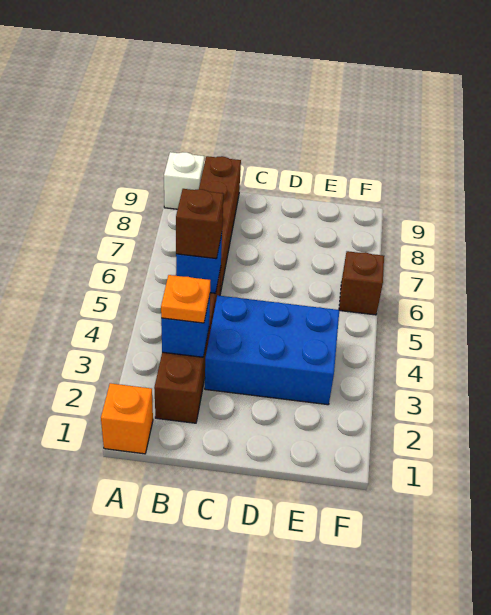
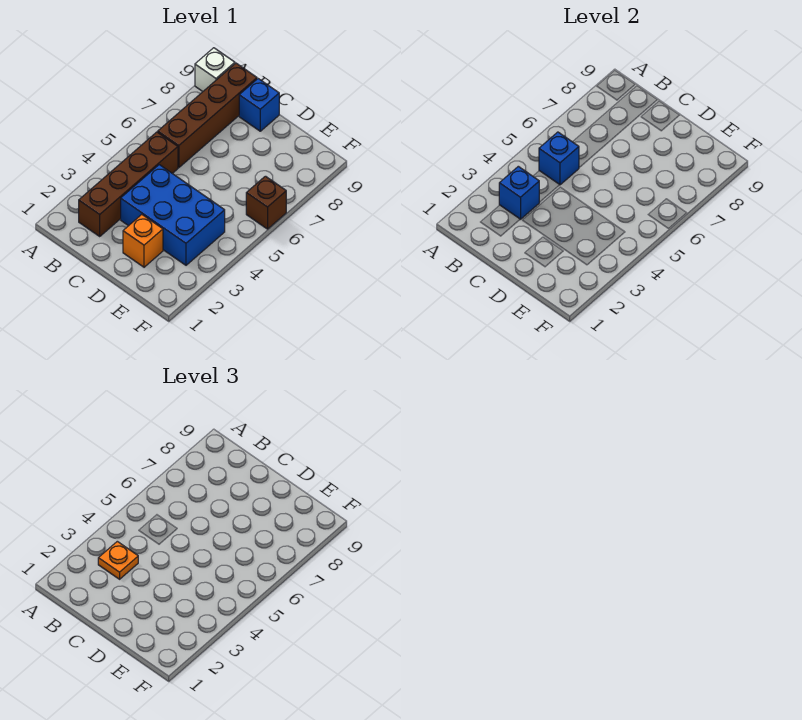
orange 1x1 brick [101,383,153,454] -> orange 1x1 brick moved to [123,215,163,267]
brown 1x1 brick [176,189,223,259] -> none
none -> blue 1x1 brick [239,79,279,131]

